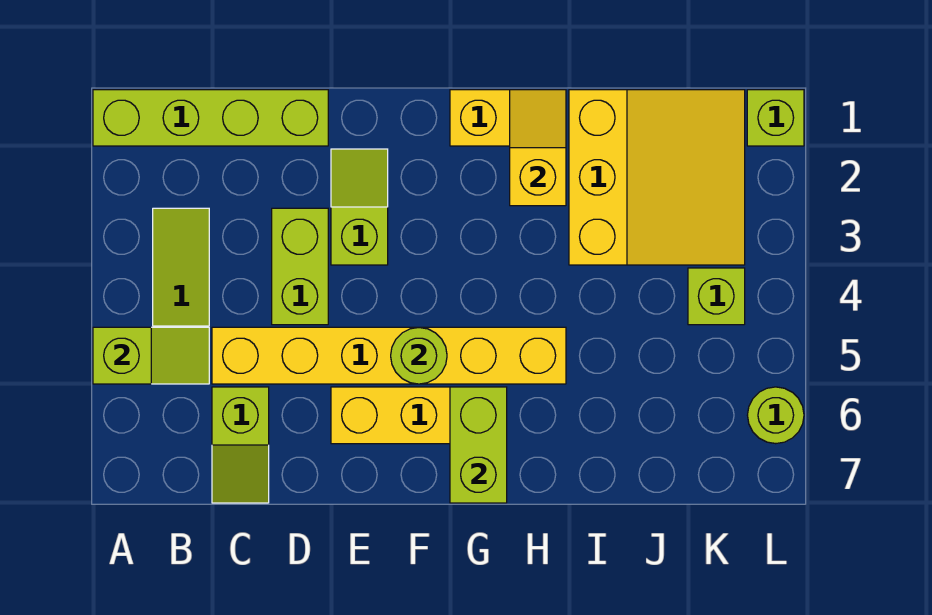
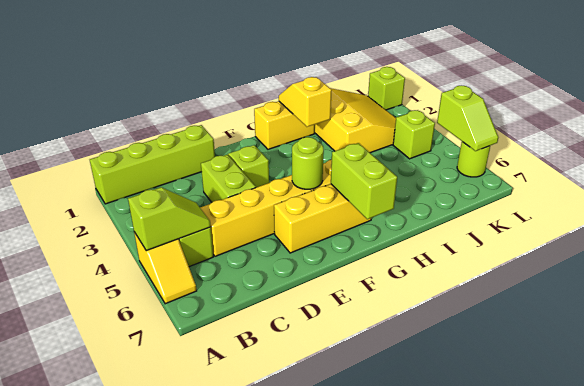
none -> yellow 1x2 slope [134,232,197,304]
lime 1x2 slope [212,387,269,503] -> lime 1x2 slope moved to [437,85,498,151]

